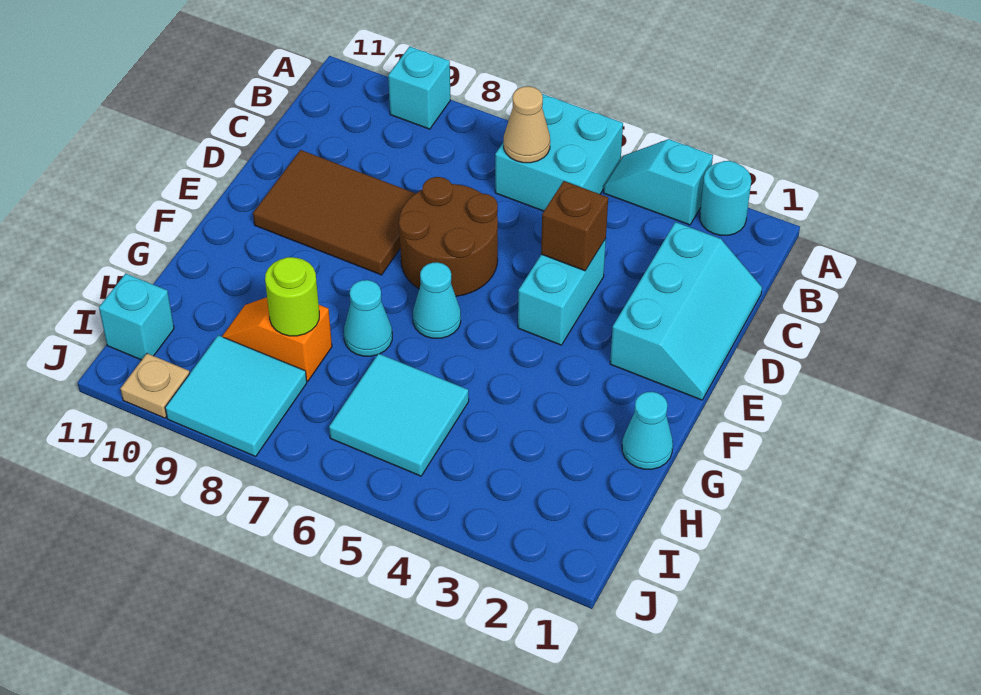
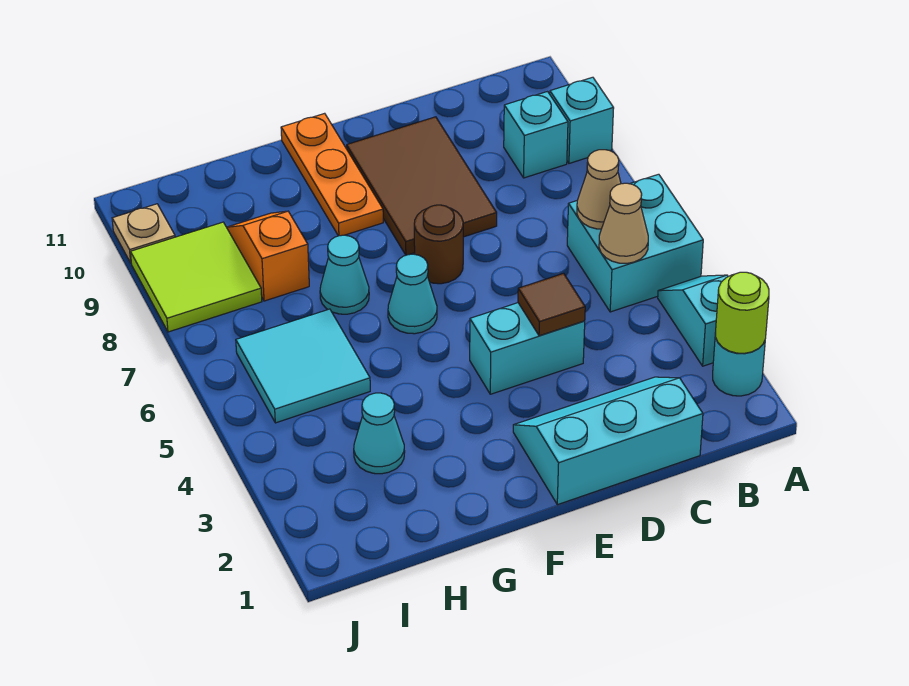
none -> tan 1x1 cone [599,183,648,263]
cyan 2x3 slope [610,222,762,400] -> cyan 2x3 slope turned to [513,377,703,505]
brown 1x1 brick [541,181,608,271] -> brown 1x1 tile [518,273,585,336]
brown 2x2 round brick [399,177,498,296] -> brown 1x1 round brick [414,205,463,284]
none -> orange 1x3 plate [281,113,383,236]
cyan 1x1 cone [622,392,673,469] -> cyan 1x1 cone moved to [354,393,405,474]
lime 1x1 round brick [265,257,319,336] -> lime 1x1 round brick moved to [716,272,769,353]
cyan 2x2 tile [165,335,307,456] -> lime 2x2 tile [131,222,262,332]
cyan 1x1 brick [99,273,174,360] -> cyan 1x1 brick moved to [504,92,568,178]

